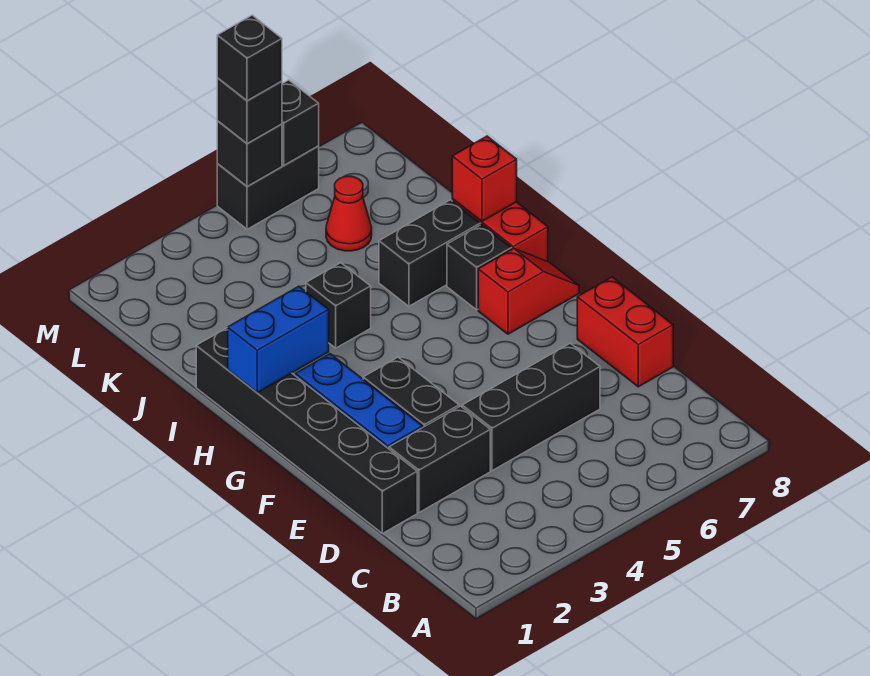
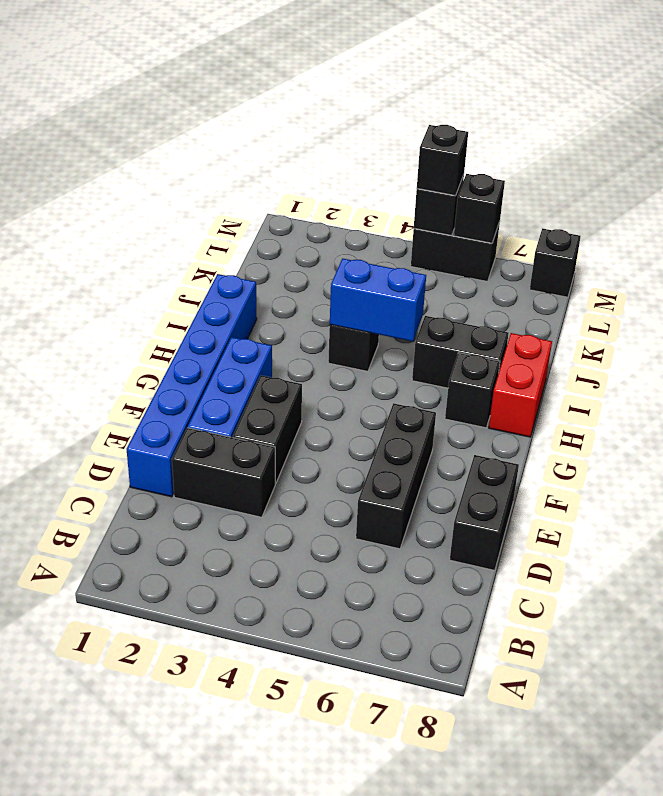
black 1x6 brick [196,328,417,533] -> blue 1x6 brick [127,274,257,497]
black 1x3 brick [462,343,600,471] -> black 1x3 brick turned to [356,403,436,549]
red 1x2 brick [577,277,673,387] -> black 1x2 brick [450,455,519,570]
red 1x2 slope [478,248,579,334] -> none
blue 1x2 brick [228,286,329,393] -> blue 1x2 brick moved to [330,258,426,341]
red 1x1 brick [452,136,517,221] -> none
red 1x1 cone [326,176,372,251] -> none
black 1x1 brick [217,15,282,101] -> black 1x1 brick moved to [530,228,581,297]

